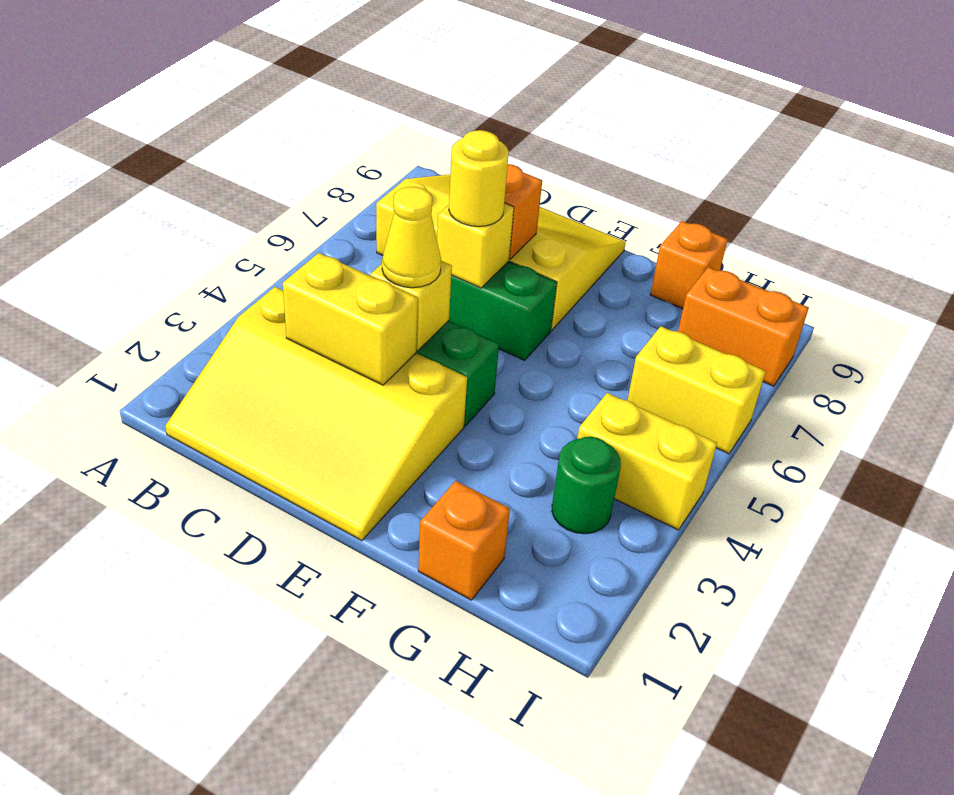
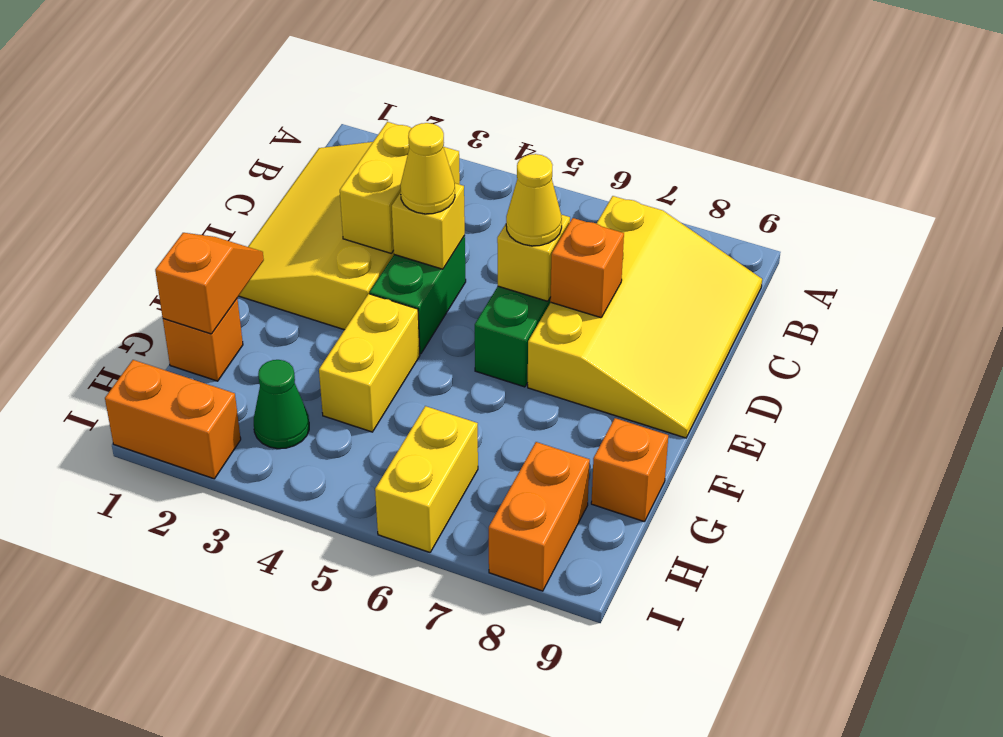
yellow 1x1 round brick [449,130,509,227] -> yellow 1x1 cone [506,154,562,246]
none -> orange 1x2 slope [155,233,264,334]
green 1x1 round brick [552,437,621,534] -> green 1x1 cone [254,360,309,449]
yellow 1x2 brick [577,393,717,530] -> yellow 1x2 brick moved to [319,294,420,432]
none -> orange 1x2 brick [105,360,241,479]

